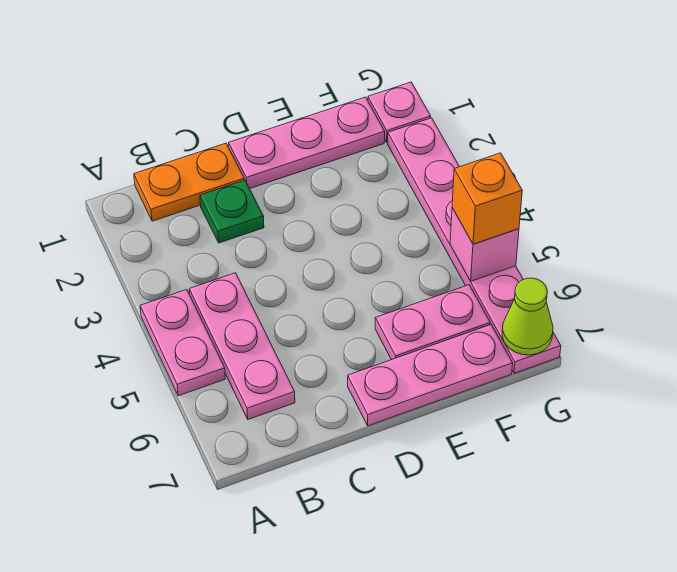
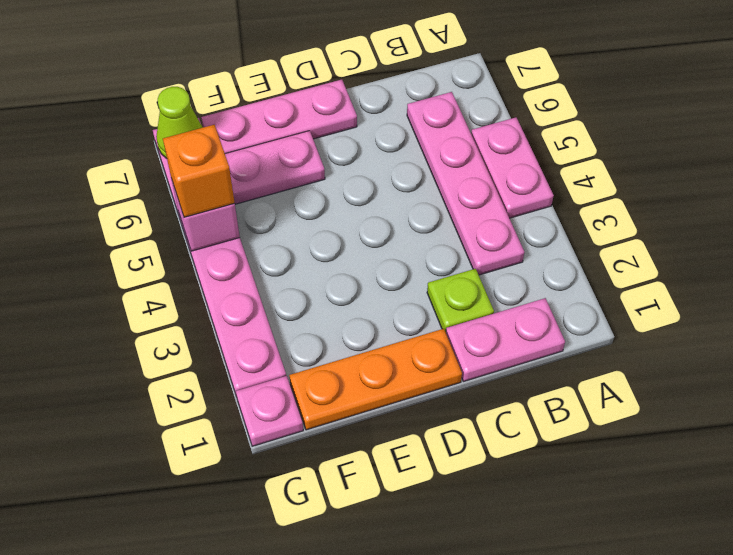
orange 1x2 plate [134,143,244,221] -> pink 1x2 plate [446,298,565,382]
pink 1x3 plate [189,273,295,419] -> pink 1x4 plate [407,92,524,275]
green 1x1 plate [200,180,264,243] -> lime 1x1 plate [427,269,494,332]
pink 1x3 plate [229,97,385,189] -> orange 1x3 plate [289,329,462,430]

